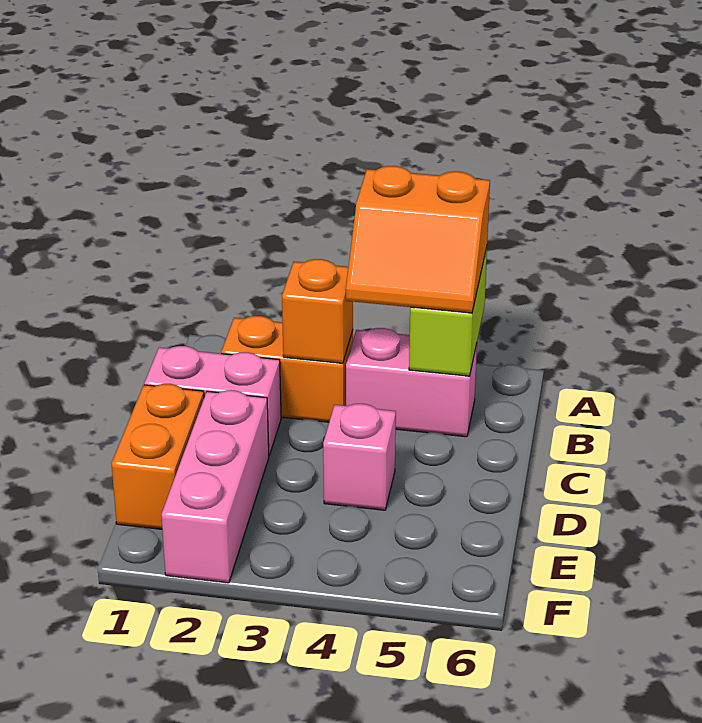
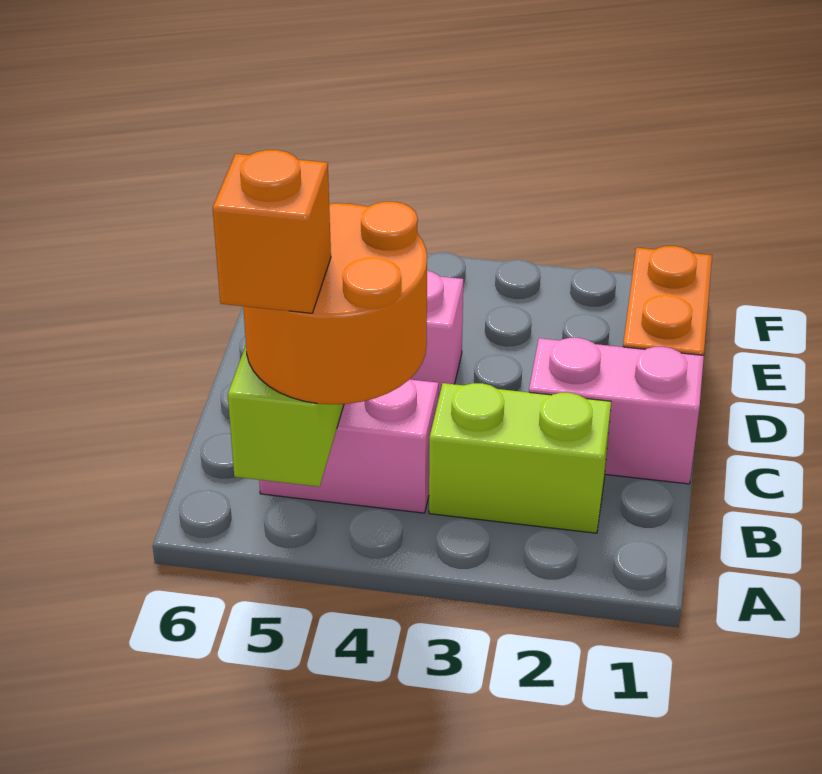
orange 2x2 slope [346,166,490,313] -> orange 2x2 round brick [243,202,427,404]
orange 1x2 brick [221,316,353,422] -> lime 1x2 brick [429,383,611,533]
orange 1x1 brick [282,259,353,363] -> orange 1x1 brick moved to [213,150,331,313]
pink 1x3 brick [161,390,269,583] -> none

